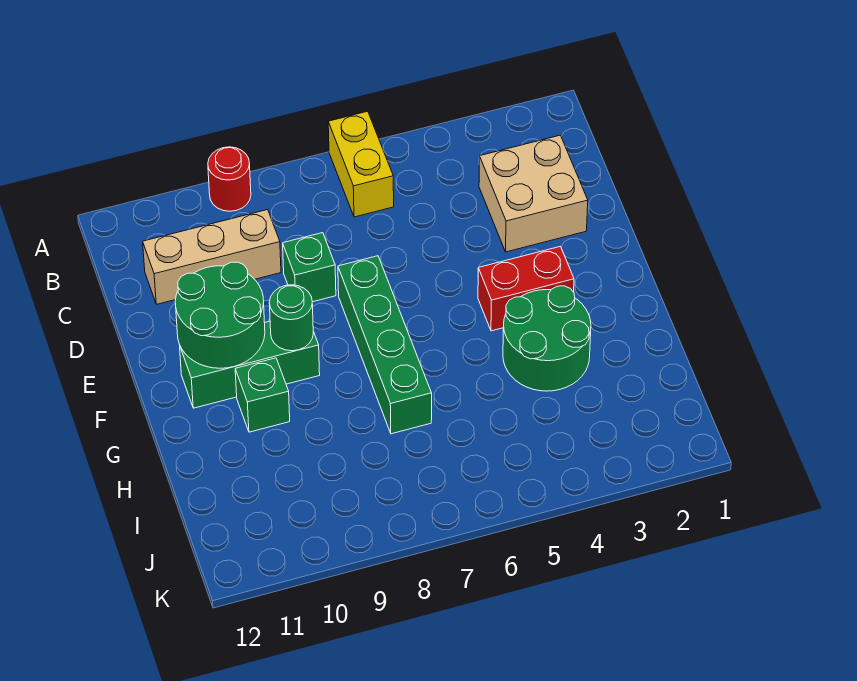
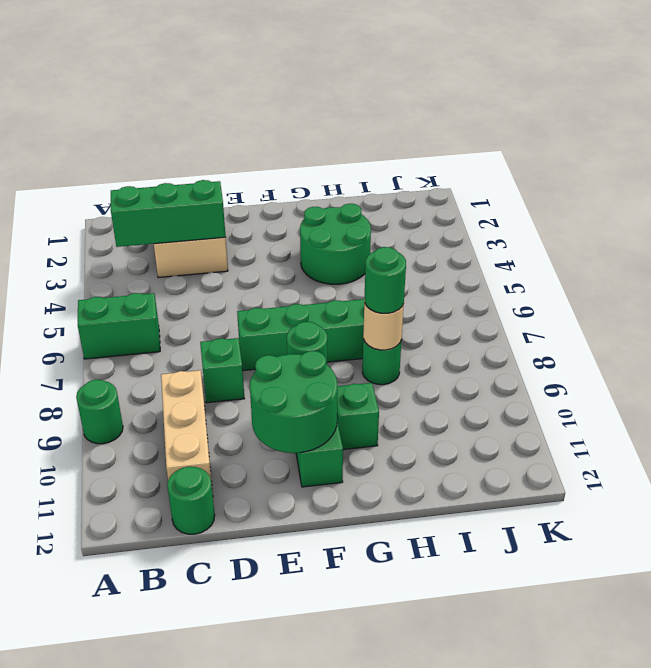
yellow 1x2 brick [328,111,394,217] -> green 1x2 brick [78,293,160,359]
red 1x1 round brick [208,147,251,211] -> green 1x1 round brick [76,380,123,444]
none -> green 1x3 brick [111,180,226,247]
none -> green 1x1 round brick [167,467,215,534]
red 1x2 brick [478,246,574,331] -> none
none -> green 1x1 round brick [362,339,401,385]
none -> tan 1x1 round brick [363,299,404,350]
none -> green 1x1 round brick [365,247,406,313]

